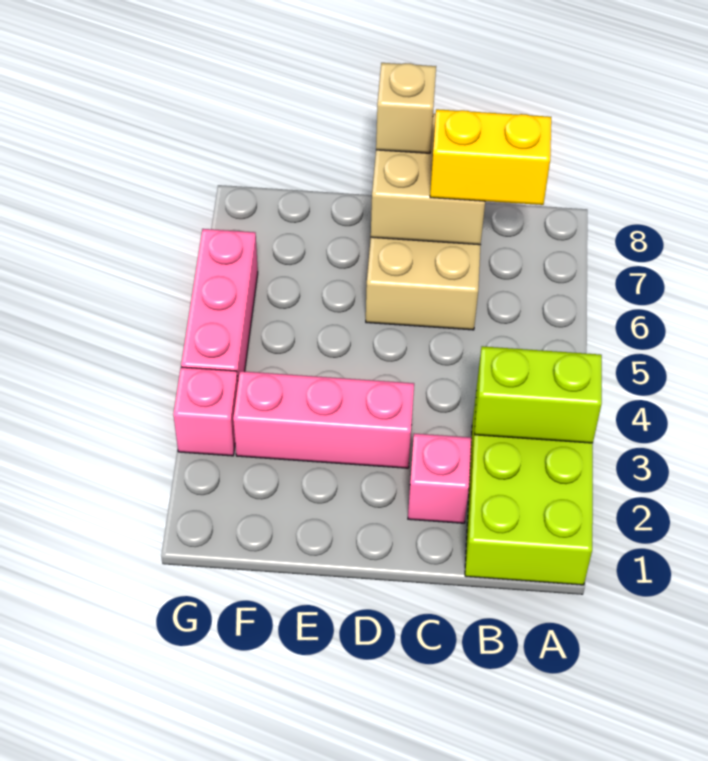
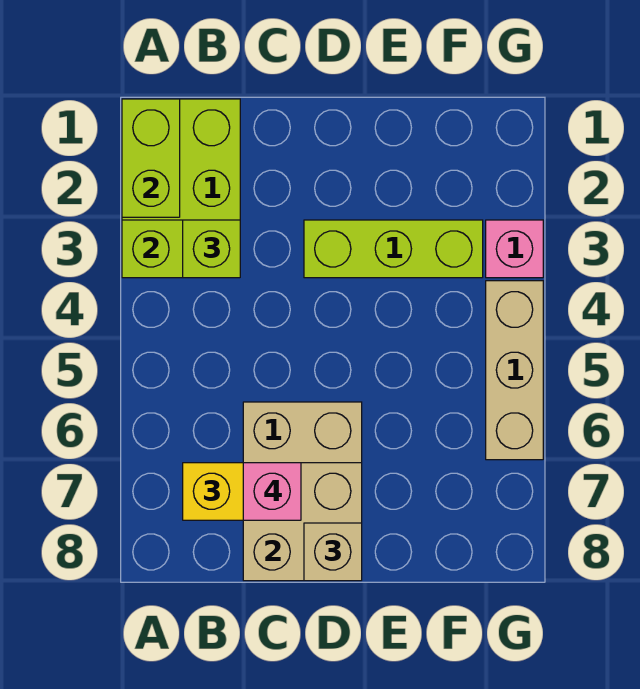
none -> lime 1x2 brick [122,99,180,217]
none -> lime 1x1 brick [183,220,240,278]
pink 1x1 brick [408,434,471,523] -> pink 1x1 brick moved to [243,463,301,520]
pink 1x3 brick [233,371,414,468] -> lime 1x3 brick [304,220,483,278]
pink 1x3 brick [181,229,258,380] -> tan 1x3 brick [486,281,543,460]

